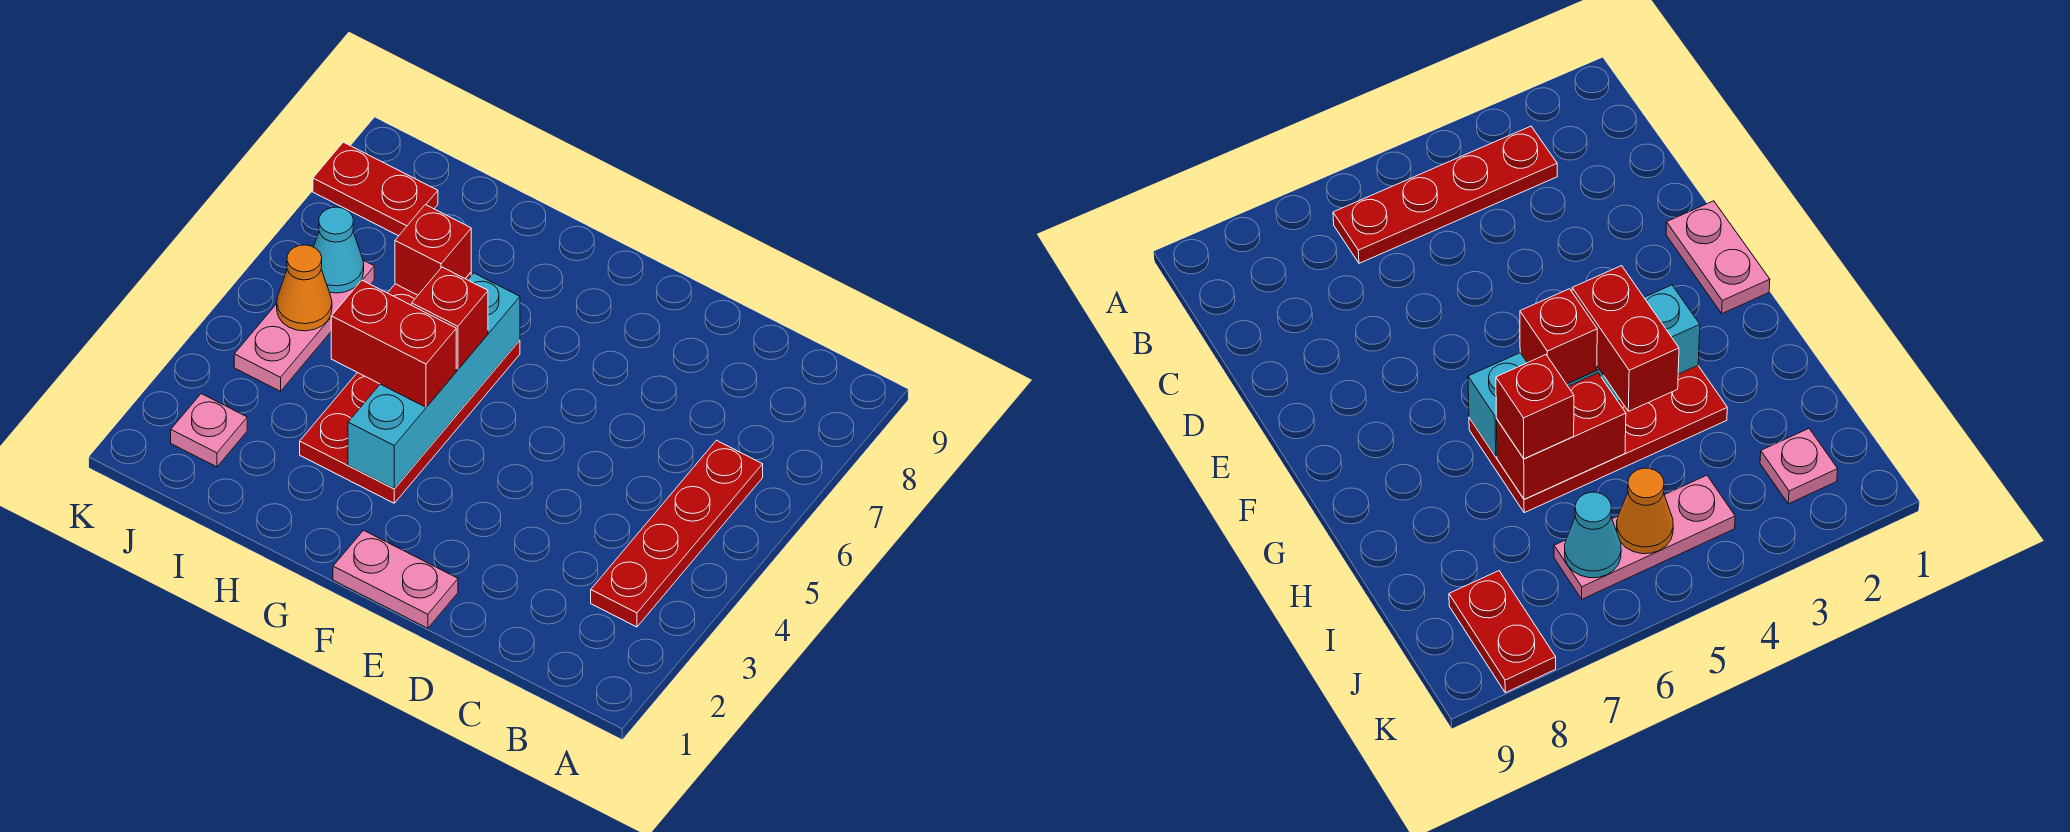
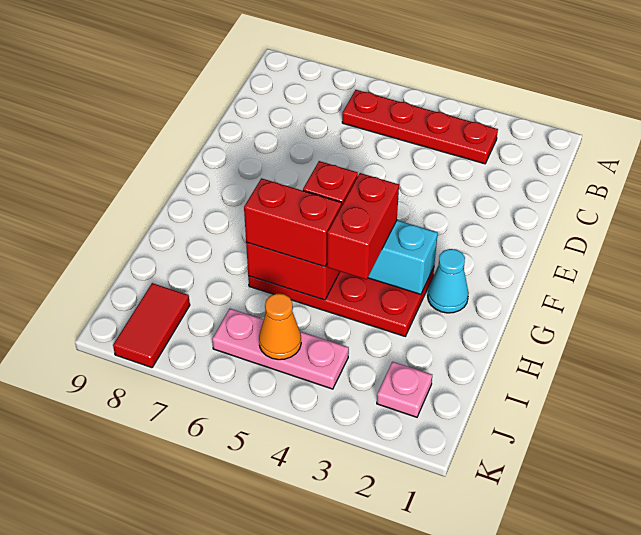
pink 1x2 plate [333,530,458,628] -> none
red 1x1 brick [395,205,471,295] -> red 1x2 brick [244,178,341,267]
cyan 1x1 cone [314,207,364,293] -> cyan 1x1 cone moved to [428,249,469,313]
red 1x2 plate [313,142,438,236] -> red 1x2 tile [113,283,190,368]

